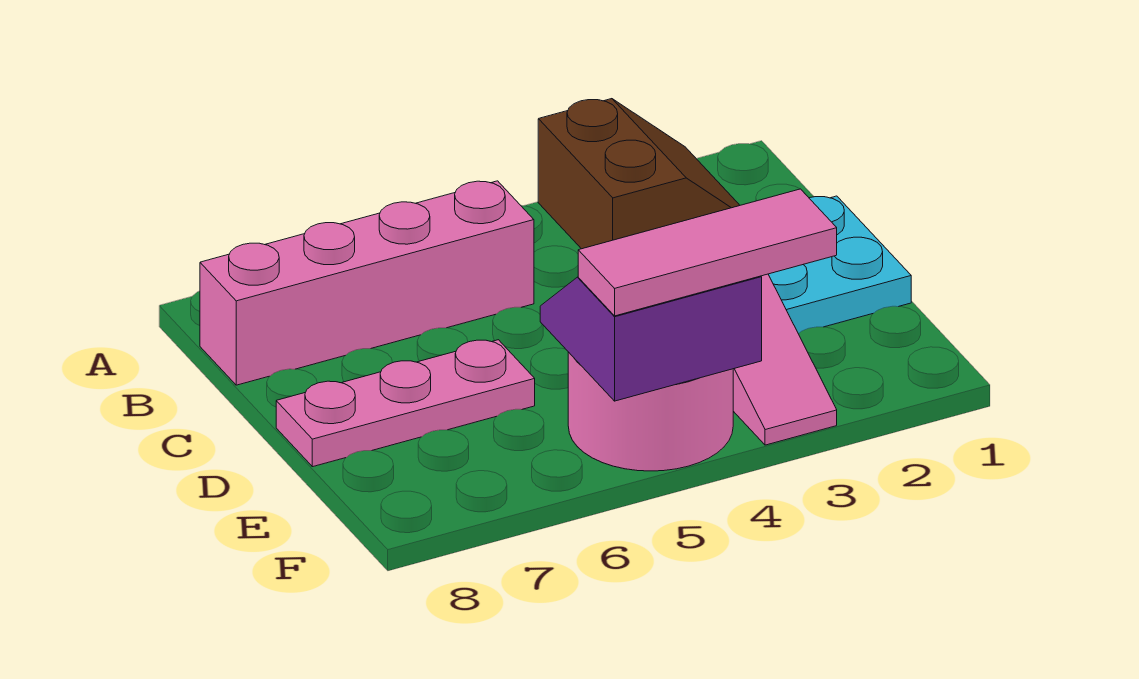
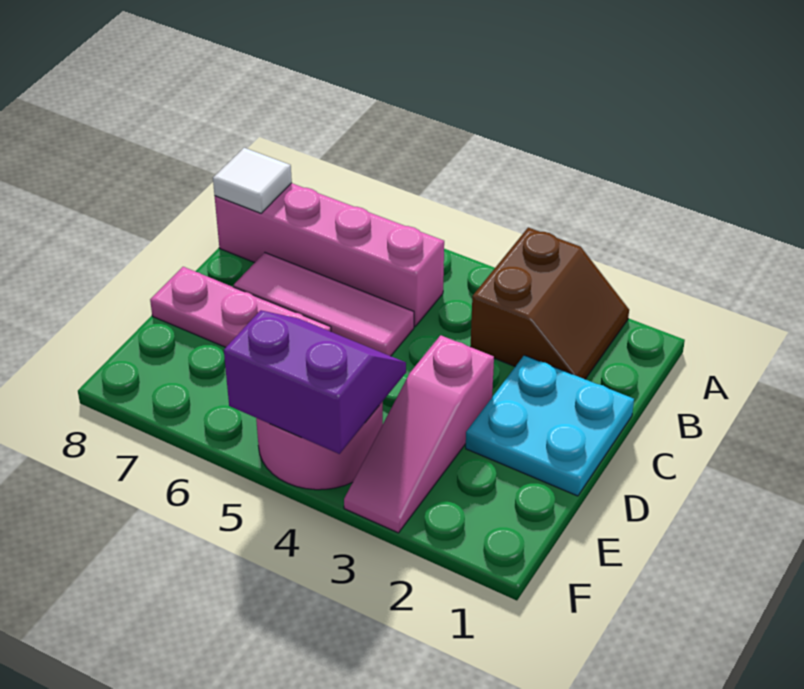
none -> white 1x1 tile [213,148,292,213]
pink 1x3 tile [578,189,837,316] -> pink 1x3 tile moved to [234,253,414,356]

